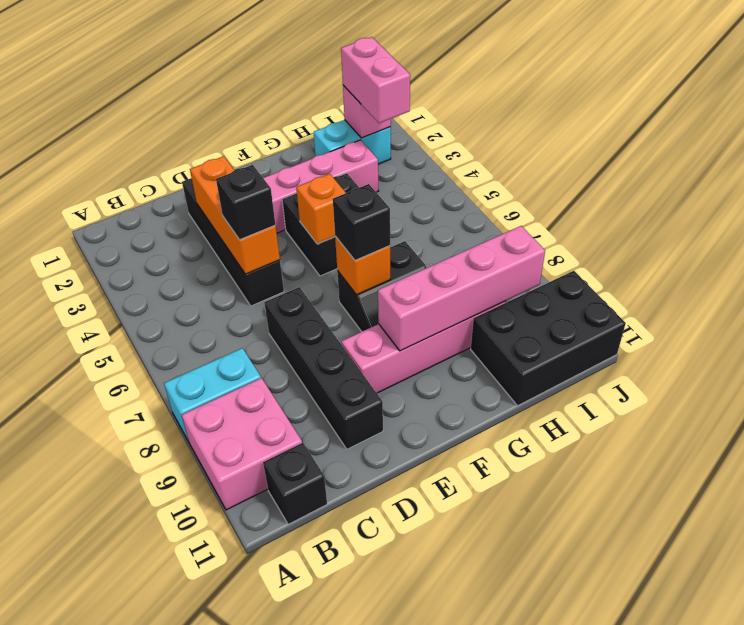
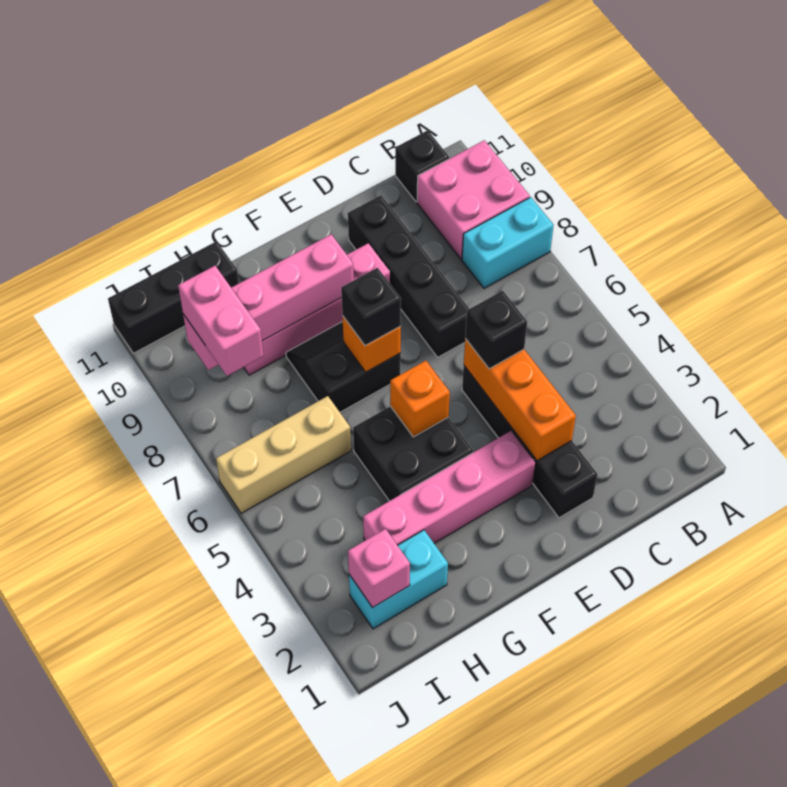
none -> tan 1x3 brick [216,396,351,513]
black 2x3 brick [471,271,626,406] -> black 1x3 brick [108,241,239,353]
pink 1x2 brick [341,37,410,123] -> pink 1x2 brick moved to [178,266,263,376]

